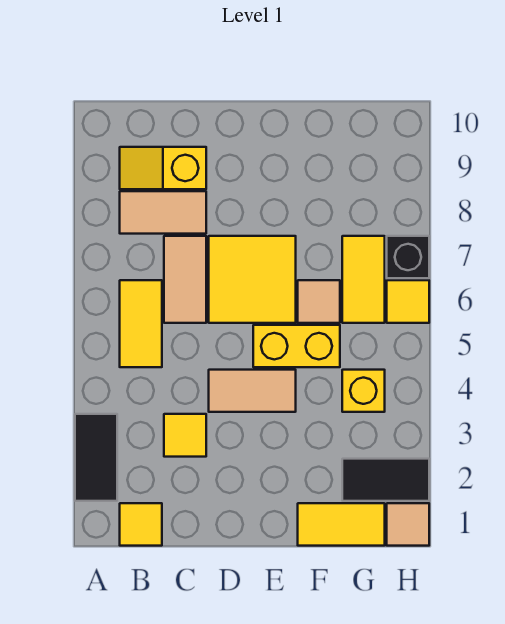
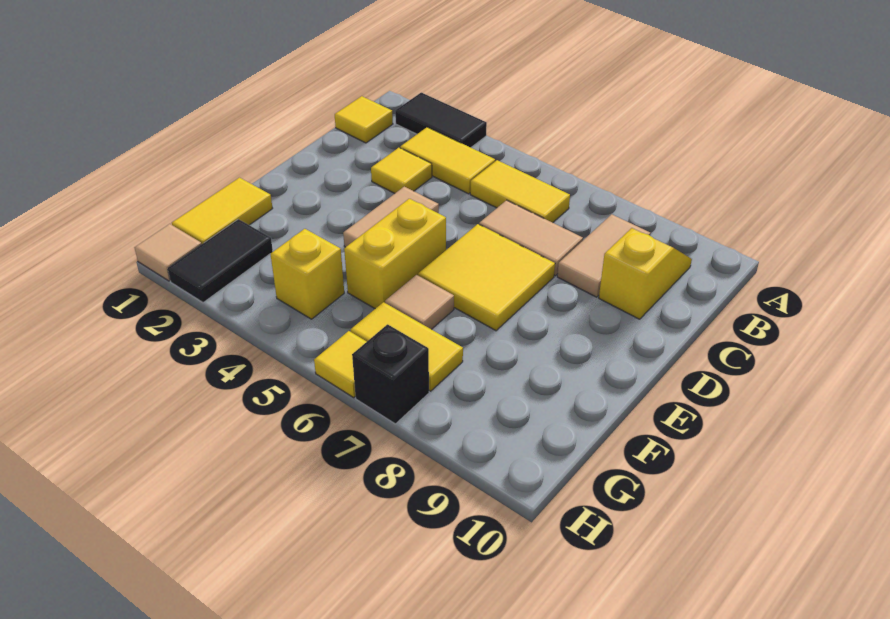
none -> yellow 1x2 tile [400,127,495,194]

